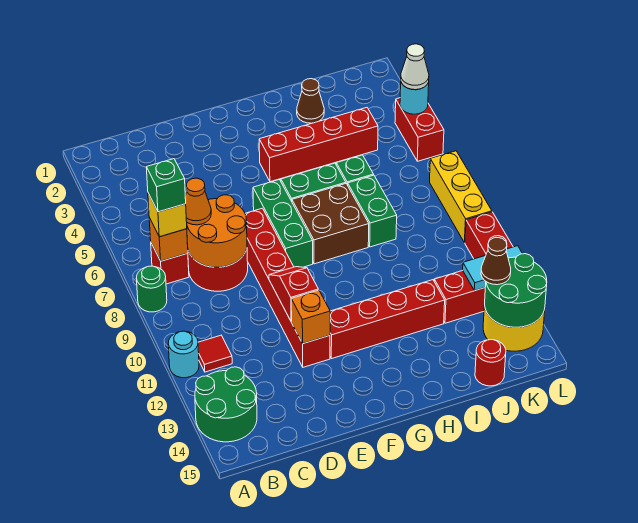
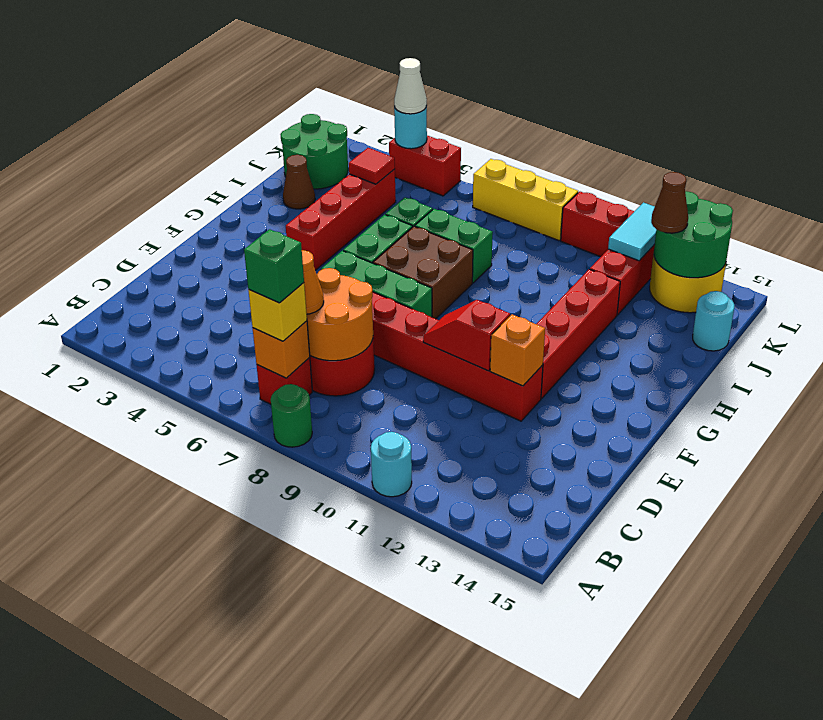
green 2x2 round brick [195,367,257,442] -> green 2x2 round brick moved to [280,114,348,189]
red 1x1 tile [198,335,232,372] -> red 1x1 tile moved to [349,148,395,184]
red 1x1 round brick [475,340,506,386] -> cyan 1x1 round brick [693,291,734,351]

